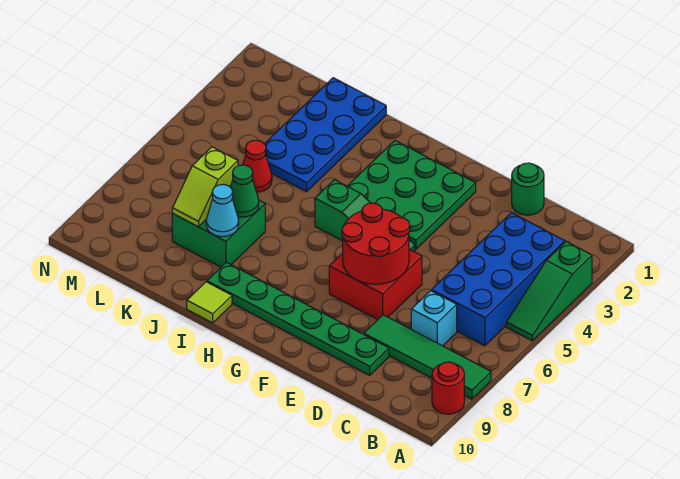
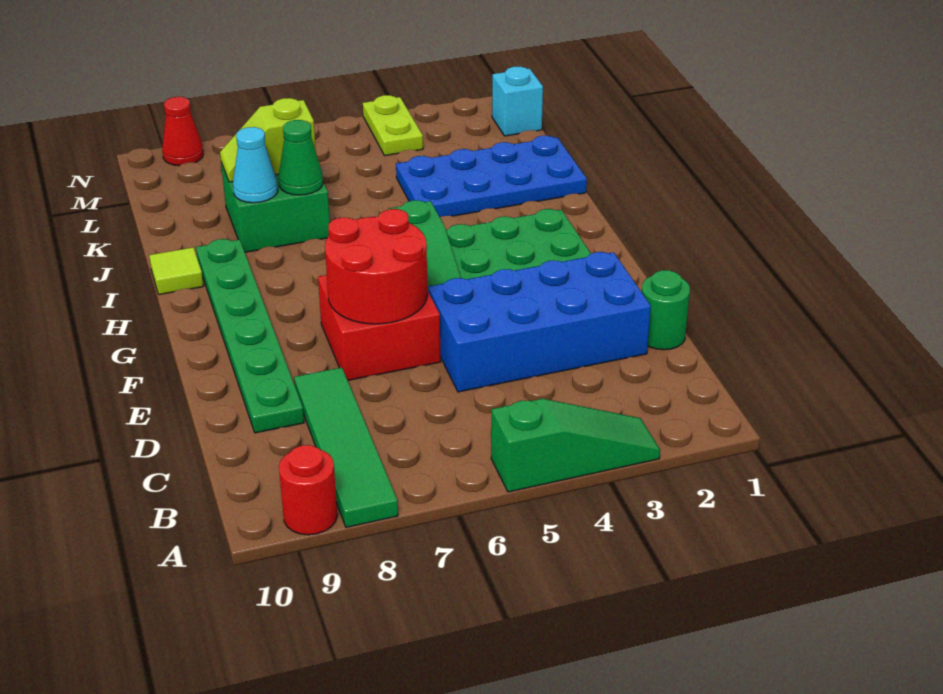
green 1x3 slope [506,242,592,341] -> green 1x3 slope turned to [491,399,660,492]
blue 2x4 brick [432,213,565,346] -> blue 2x4 brick moved to [428,252,651,392]
cyan 1x1 brick [411,291,457,346] -> cyan 1x1 brick moved to [492,67,543,136]
red 1x1 cone [243,140,272,192] -> red 1x1 cone moved to [162,97,203,166]
none -> lime 1x2 plate [363,95,423,156]

